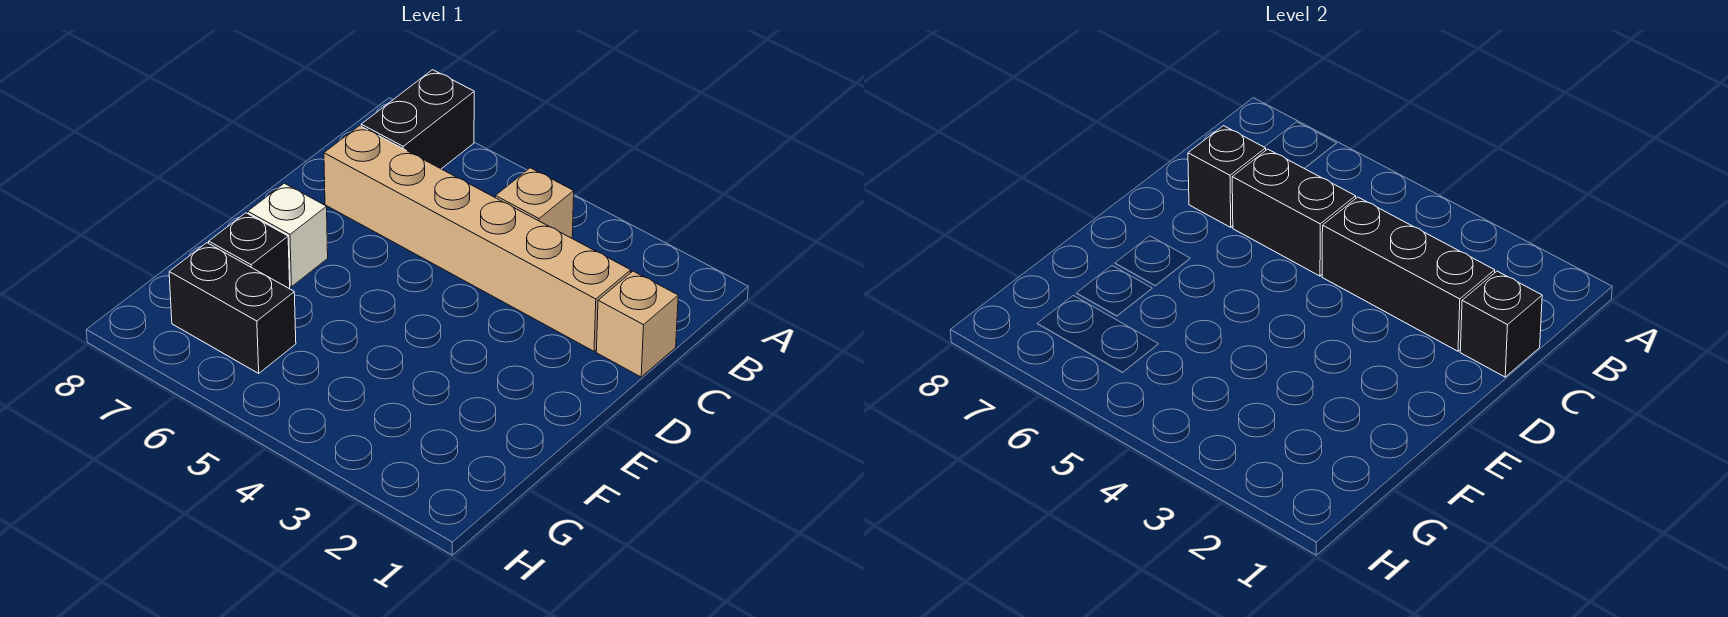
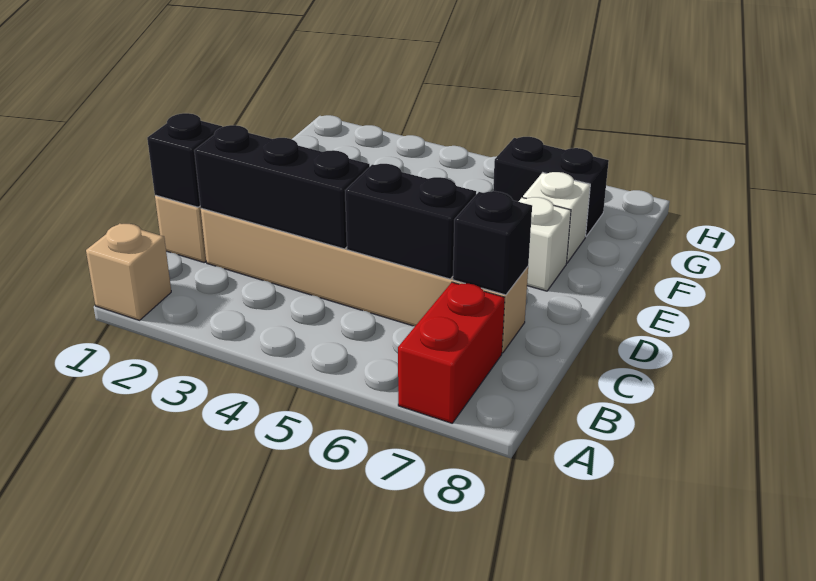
black 1x2 brick [361,70,474,169] -> red 1x2 brick [398,282,505,423]
tan 1x1 brick [495,168,574,238] -> tan 1x1 brick moved to [86,223,171,320]
black 1x1 brick [209,213,290,289] -> white 1x1 brick [523,172,590,263]

